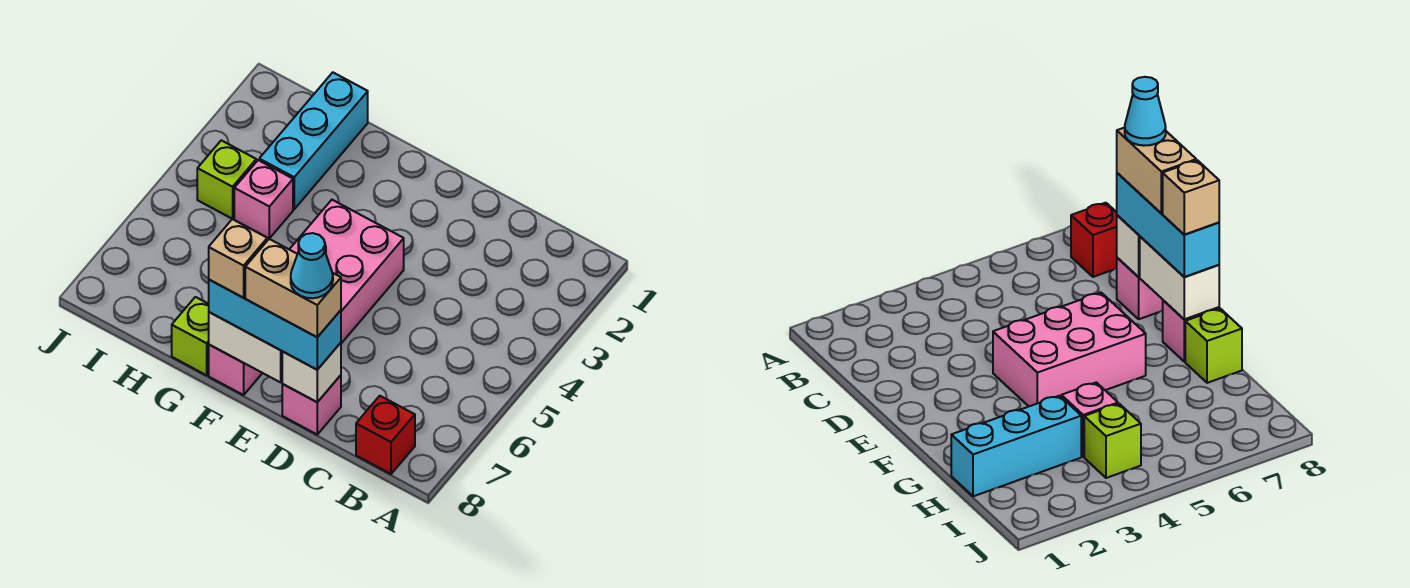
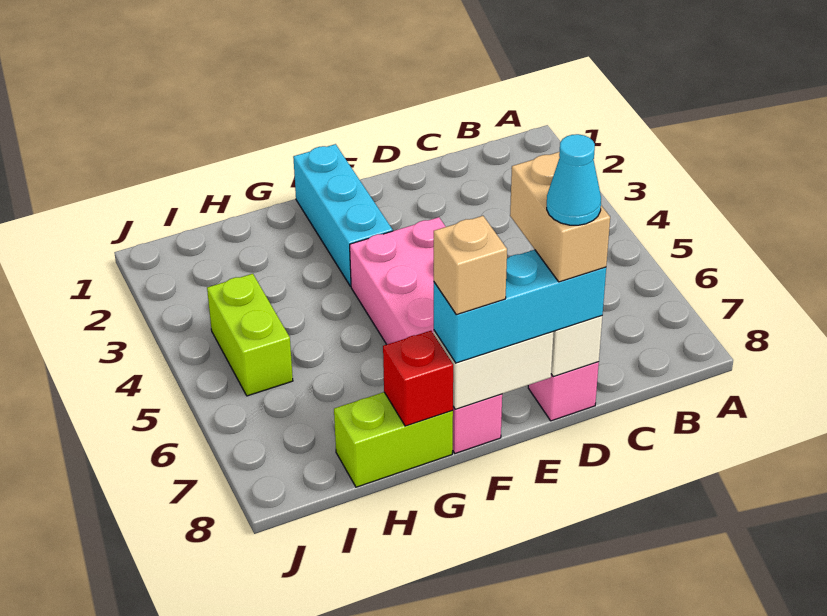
red 1x1 brick [356,396,415,474] -> red 1x1 brick moved to [383,331,453,426]
tan 1x2 brick [245,239,341,337] -> tan 1x2 brick turned to [510,152,610,282]
lime 1x1 brick [172,297,209,375] -> lime 1x2 brick [334,392,453,487]
cyan 1x3 brick [259,72,368,209] -> cyan 1x3 brick moved to [293,144,393,286]
pink 1x1 brick [234,160,293,239] -> none
lime 1x1 brick [197,140,256,219] -> lime 1x2 brick [207,274,293,396]

